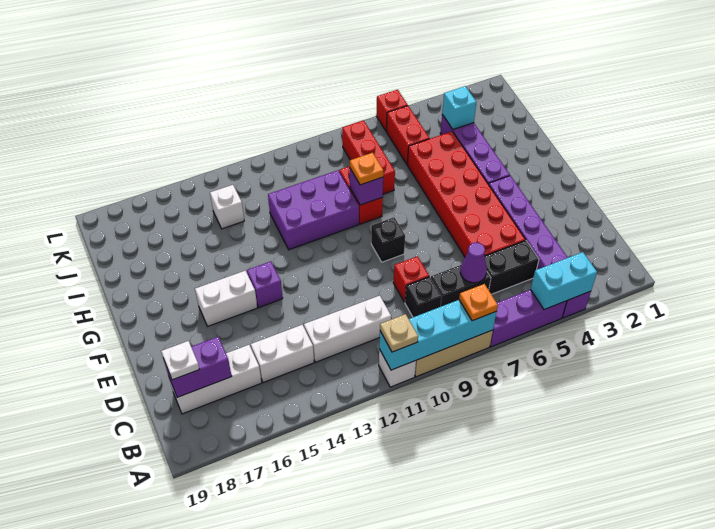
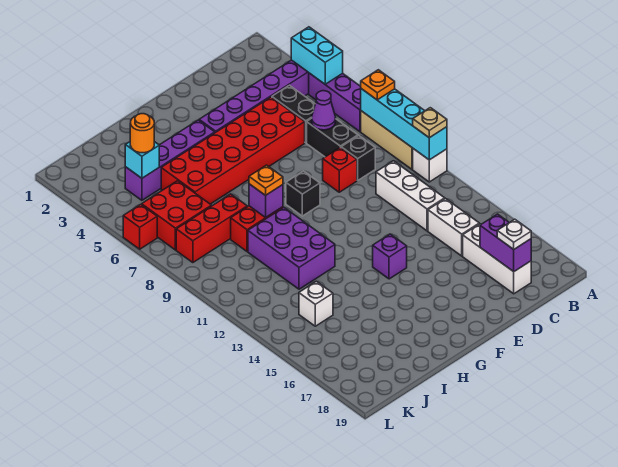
white 1x2 brick [195,271,257,326] -> none
none -> orange 1x1 round brick [130,114,154,153]
red 1x2 brick [387,106,430,165] -> red 2x2 brick [142,181,211,250]

